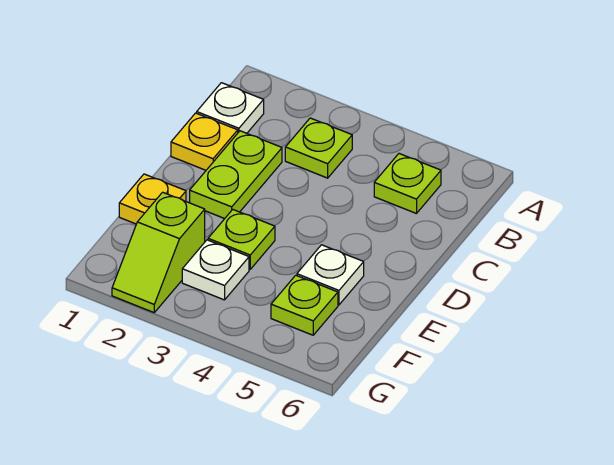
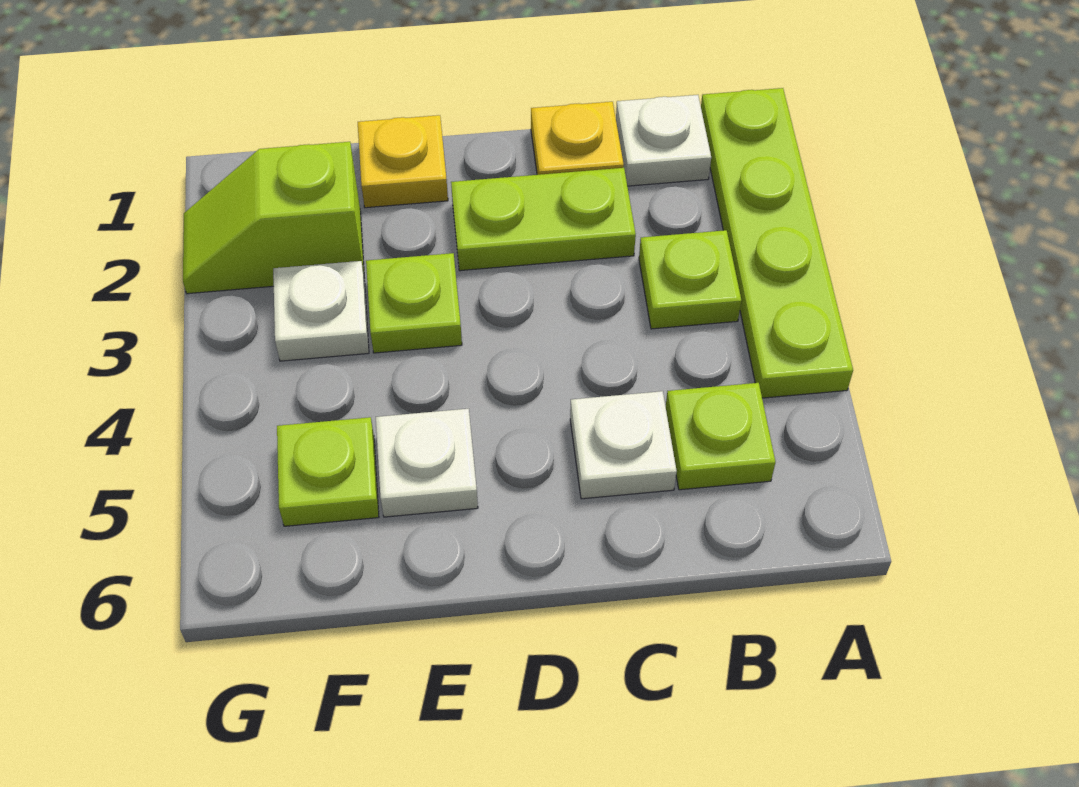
none -> lime 1x4 plate [701,88,853,398]
none -> white 1x1 plate [570,391,677,499]

